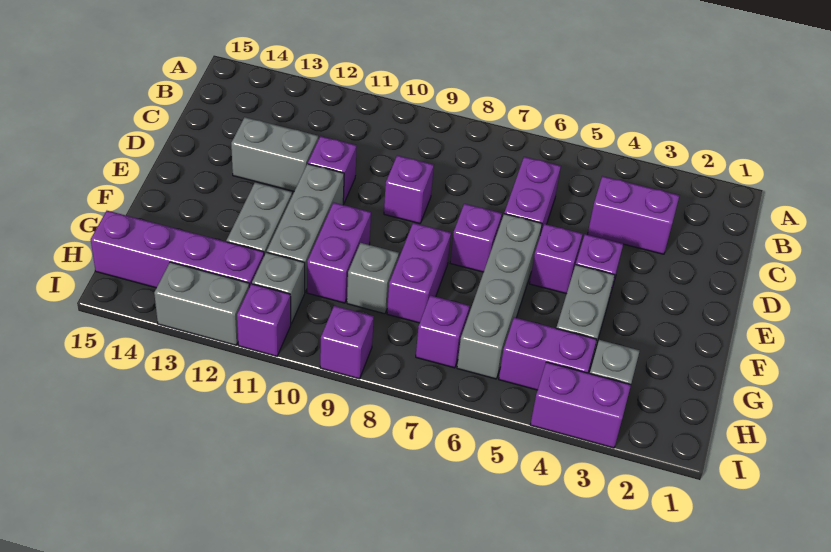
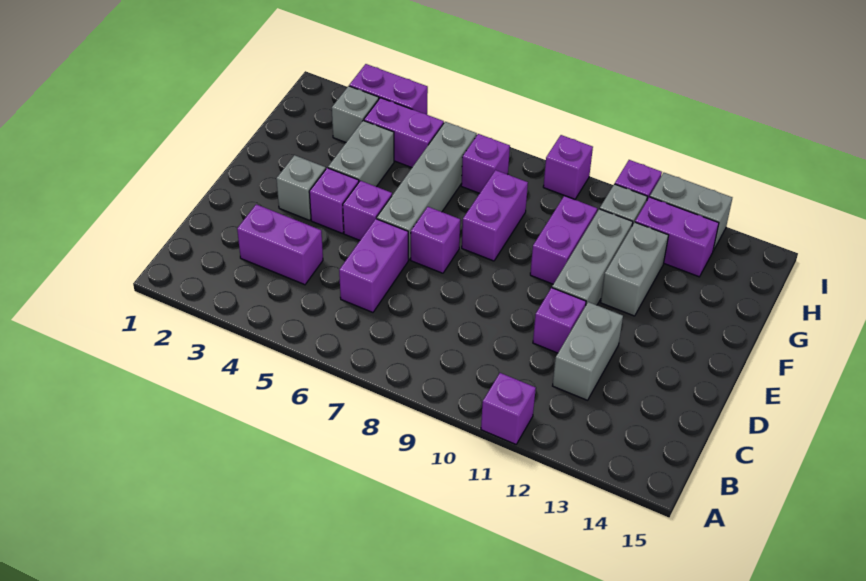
purple 1x1 brick [384,155,434,224] -> purple 1x1 brick moved to [481,373,536,444]
grey 1x2 brick [231,117,318,191] -> grey 1x2 brick turned to [553,302,623,400]
grey 1x1 brick [347,243,399,314] -> grey 1x1 brick moved to [276,155,326,220]
purple 1x4 brick [91,211,264,288] -> purple 1x2 brick [635,197,719,277]

